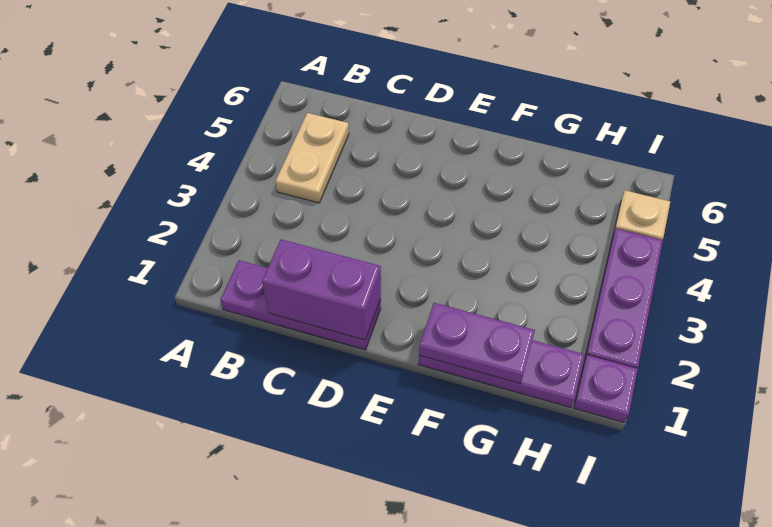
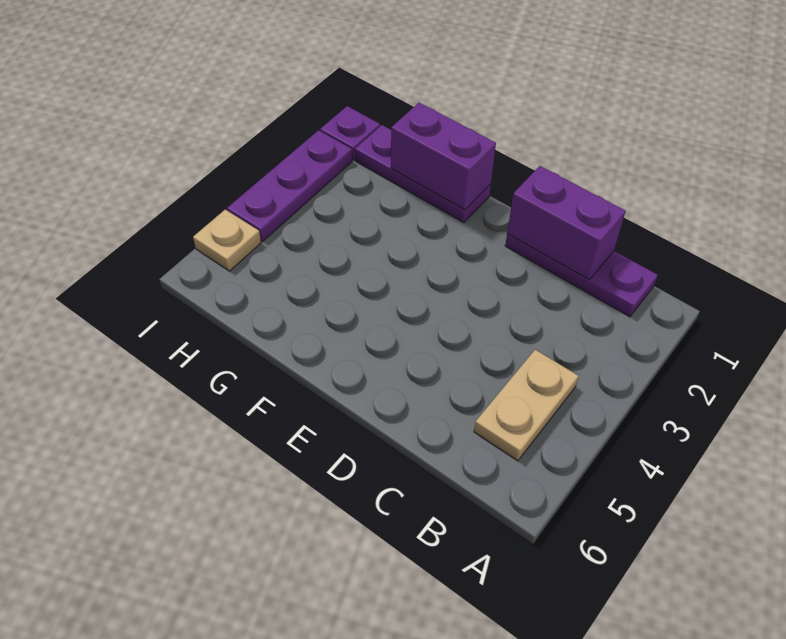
purple 1x2 plate [419,303,535,384] -> purple 1x2 brick [391,103,496,210]

